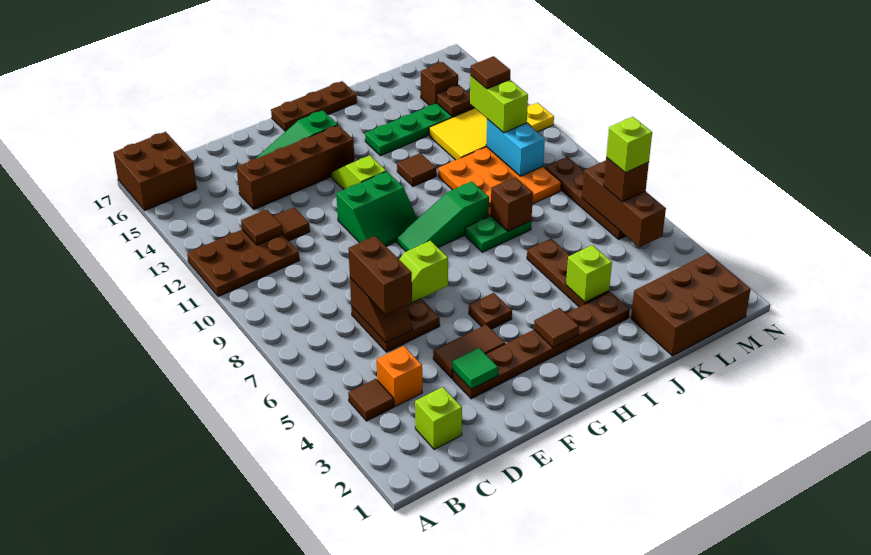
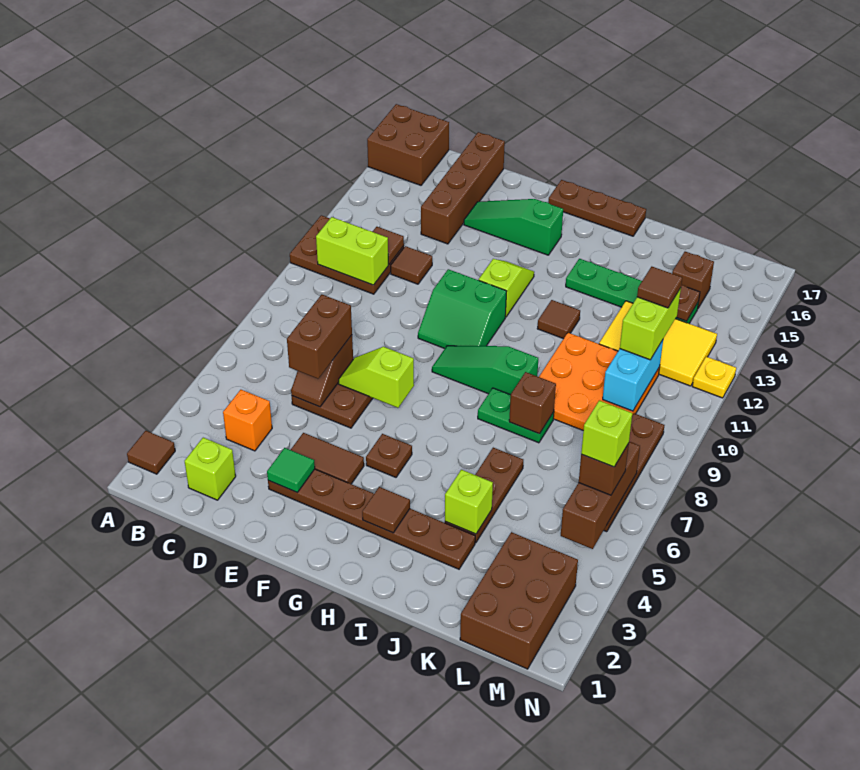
brown 1x1 tile [348,379,394,421] -> brown 1x1 tile moved to [127,431,175,474]
none -> lime 1x2 brick [316,217,388,285]
brown 1x4 brick [237,125,354,209] -> brown 1x4 brick turned to [421,132,505,244]
brown 2x3 brick [631,254,751,356] -> brown 2x3 brick turned to [460,532,578,669]

